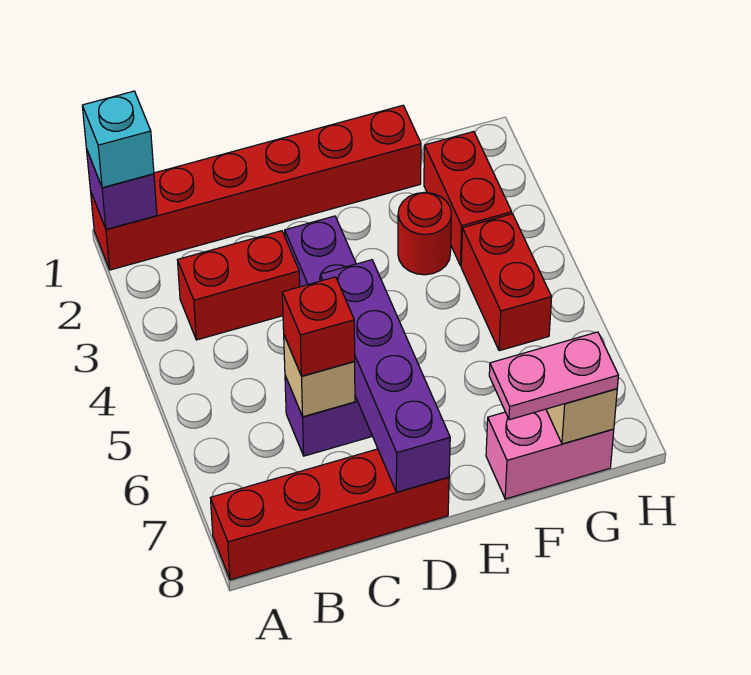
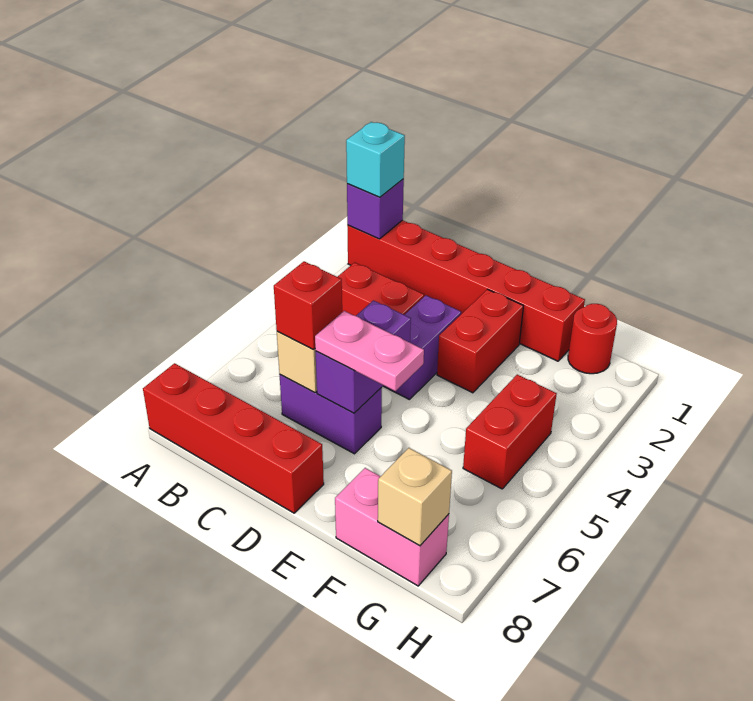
purple 1x4 brick [320,260,450,492] -> purple 1x2 brick [315,301,411,413]
red 1x1 round brick [398,192,451,275] -> red 1x1 round brick moved to [568,304,617,374]
pink 1x2 plate [489,332,618,420] -> pink 1x2 plate moved to [315,311,424,391]
red 1x2 brick [424,132,512,266] -> red 1x2 brick moved to [437,289,523,393]

